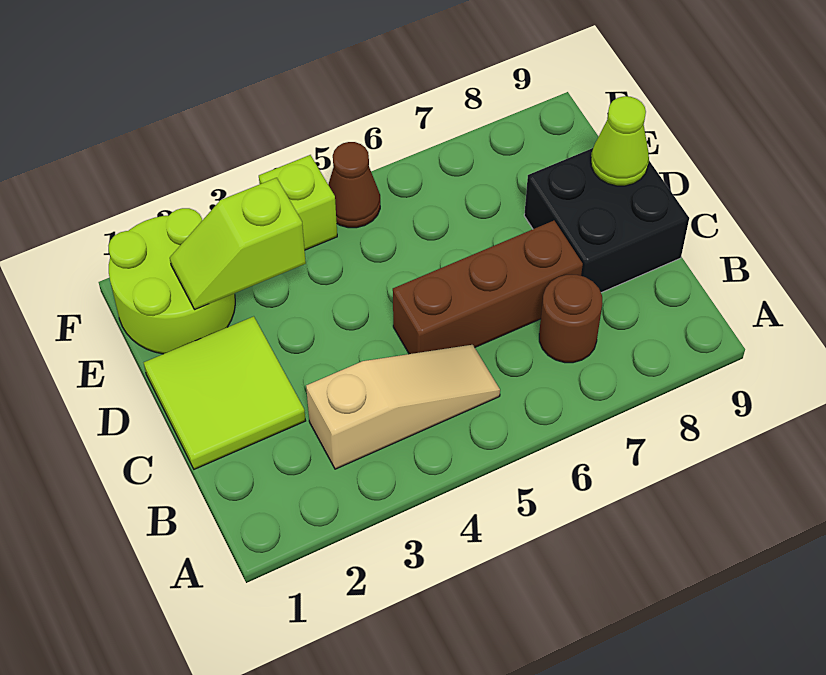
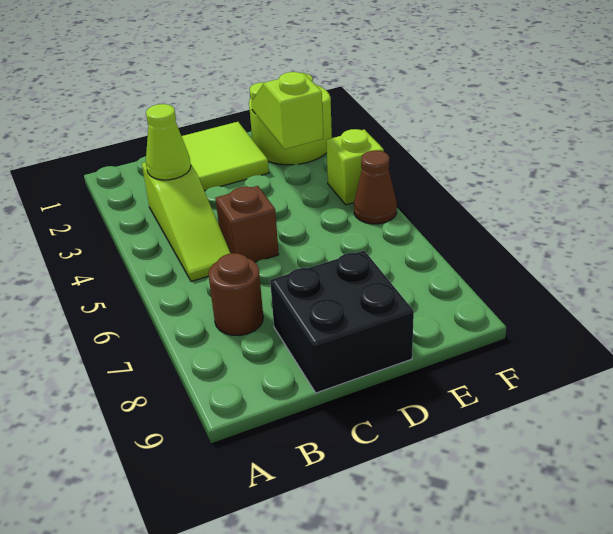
tan 1x3 slope [306,345,500,469] -> lime 1x3 slope [142,162,231,281]
brown 1x3 brick [393,221,583,354] -> brown 1x1 brick [216,186,279,262]
lime 1x1 cone [591,96,649,186] -> lime 1x1 cone moved to [146,104,191,180]

